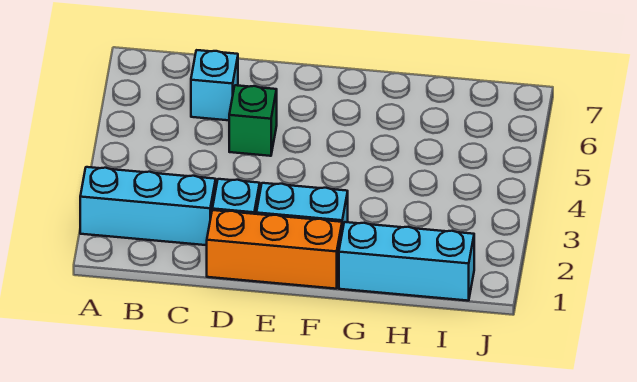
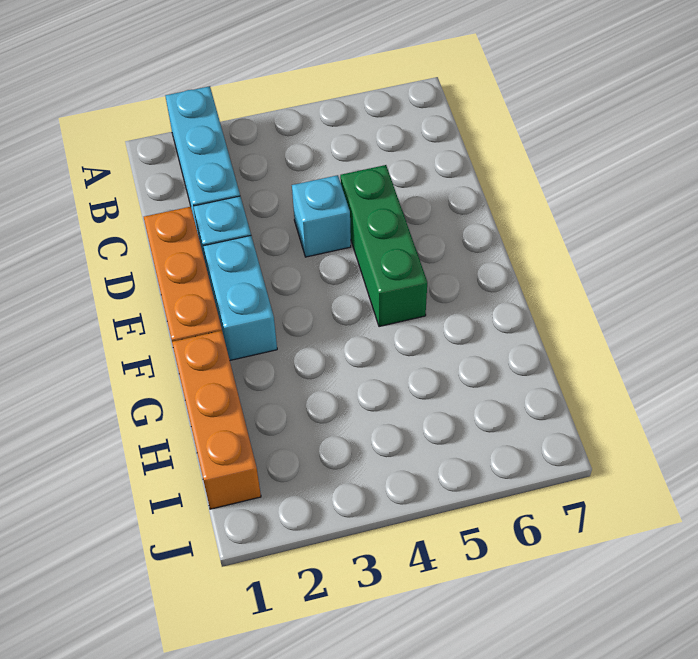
cyan 1x1 brick [191,50,238,120] -> cyan 1x1 brick moved to [292,175,351,257]
green 1x1 brick [229,85,277,156] -> green 1x3 brick [340,165,427,327]
cyan 1x3 brick [339,222,474,301] -> orange 1x3 brick [172,331,261,509]

